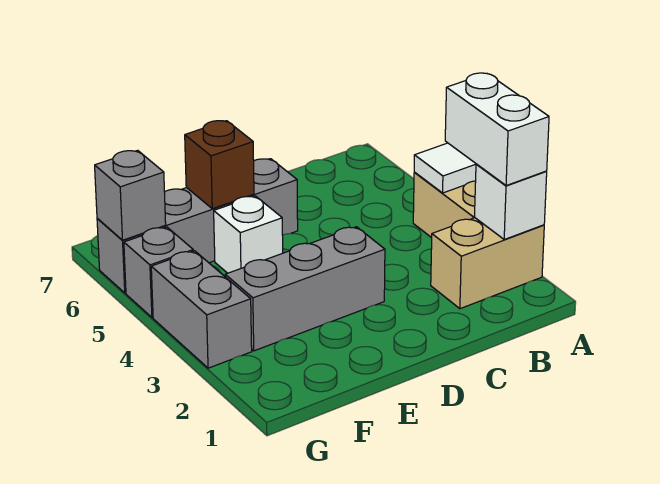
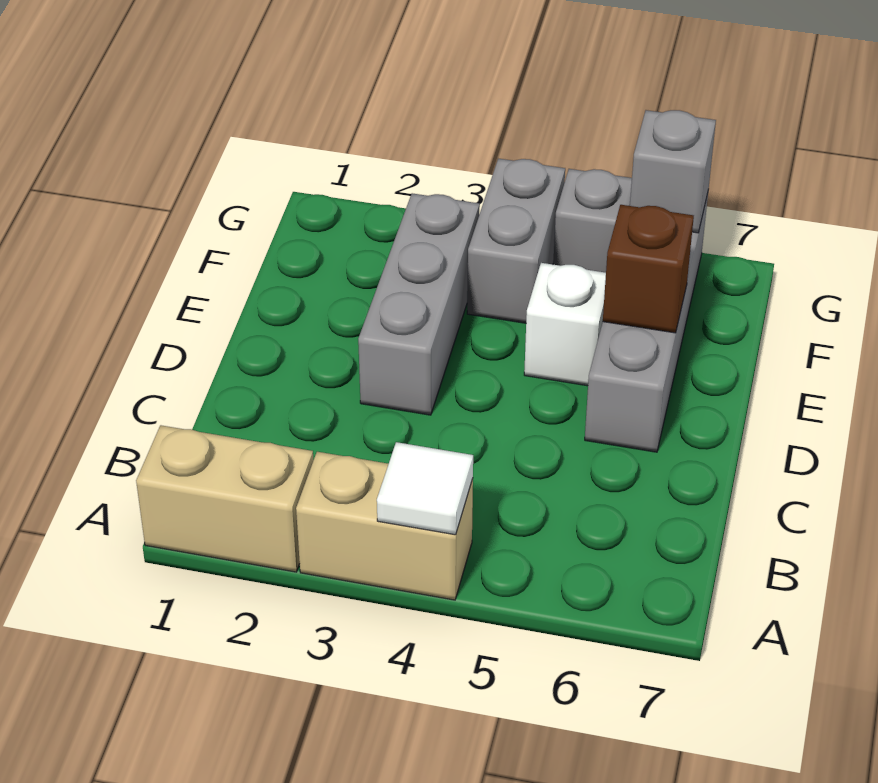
tan 1x2 brick [431,218,544,309] -> tan 1x2 brick turned to [136,425,313,572]
white 1x1 brick [475,164,547,239] -> none
white 1x2 brick [445,73,549,186] -> none
grey 1x2 brick [151,251,252,368] -> grey 1x2 brick turned to [467,158,565,323]

